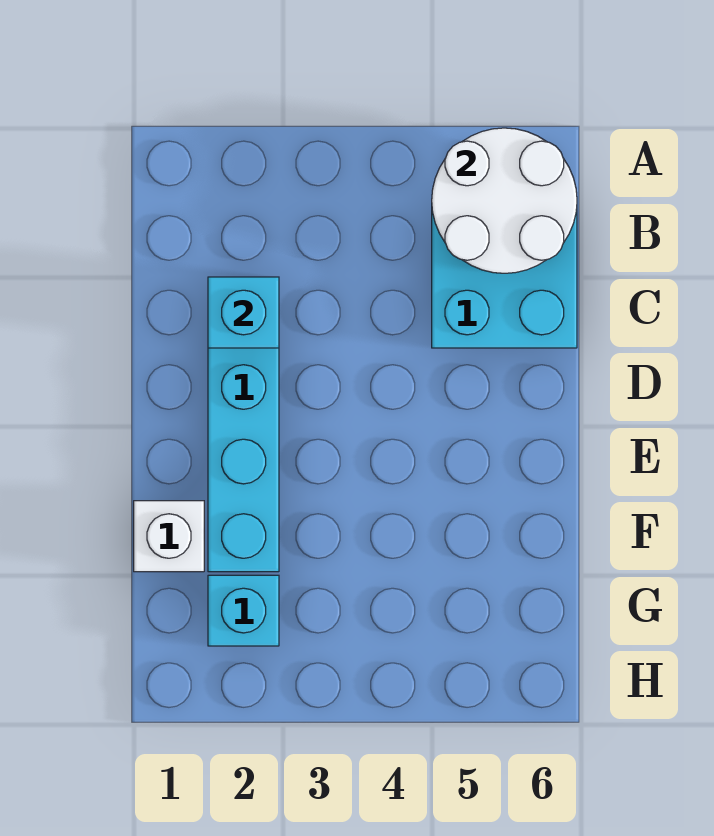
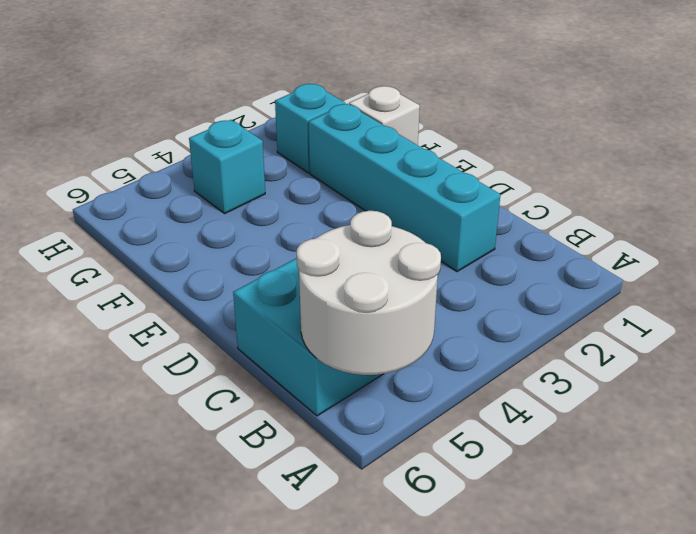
cyan 1x1 brick [208,277,279,348] -> cyan 1x1 brick moved to [189,120,265,213]

